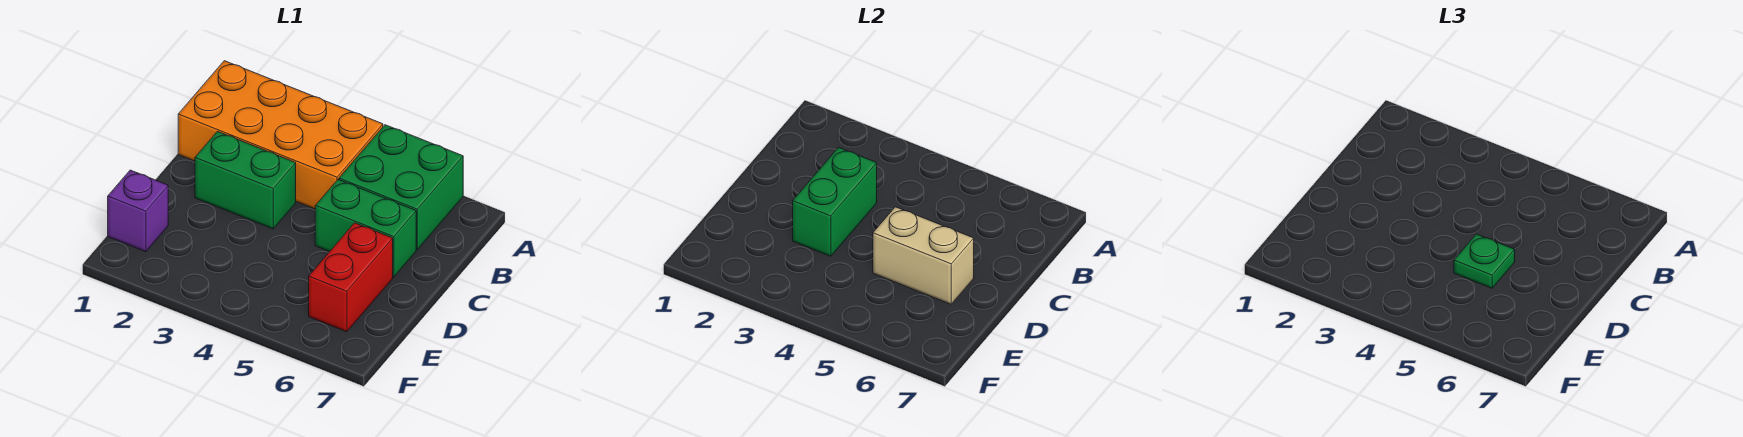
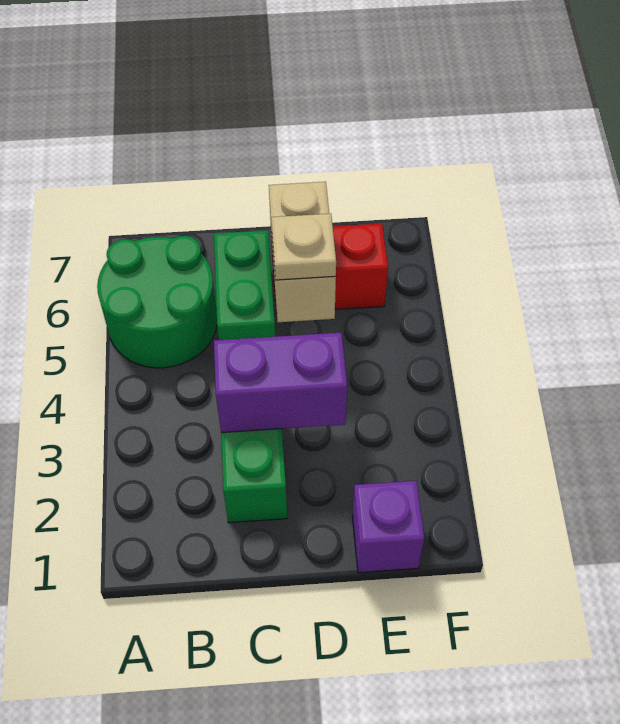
orange 2x4 brick [178,61,383,209] -> none
green 2x2 brick [339,125,463,249] -> green 2x2 round brick [97,236,217,368]
green 1x2 brick [793,147,877,256] -> purple 1x2 brick [214,333,347,433]
green 1x1 plate [1454,234,1515,288] -> tan 1x1 plate [271,214,336,280]

